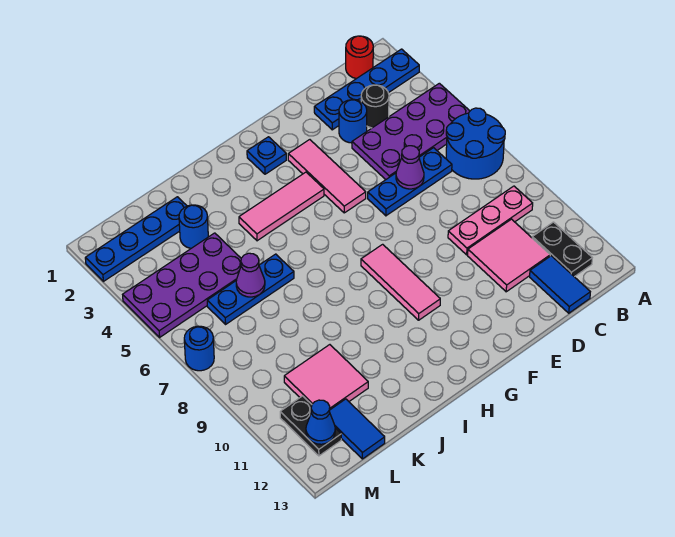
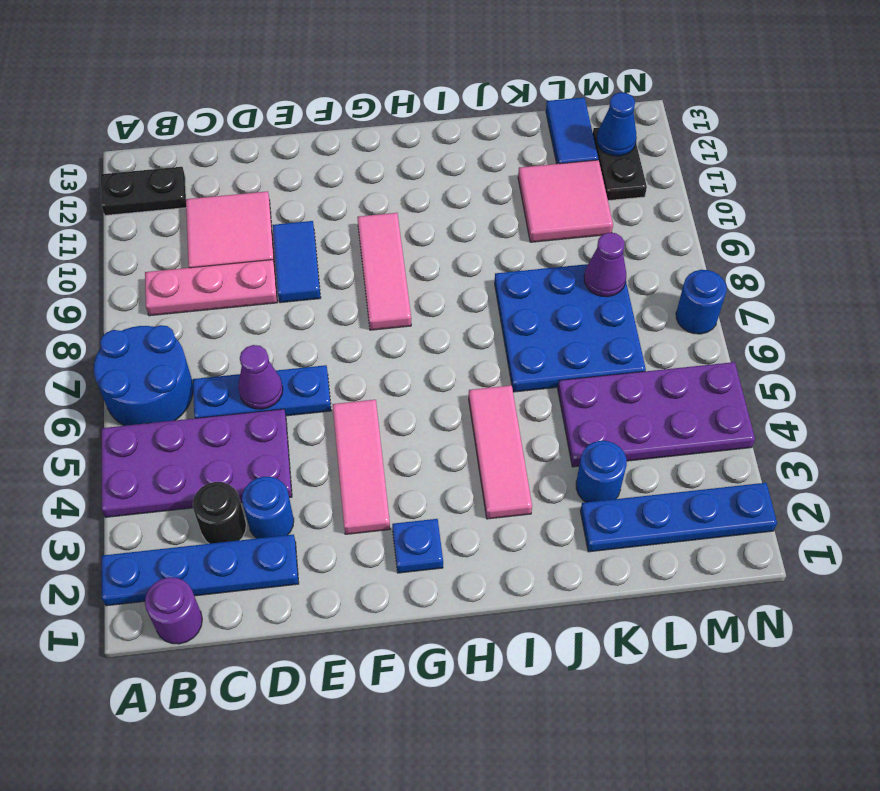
red 1x1 round brick [346,36,373,79] -> purple 1x1 round brick [145,577,202,644]
black 1x2 plate [532,222,592,277] -> black 1x2 plate turned to [101,167,186,215]
blue 1x2 tile [530,256,590,313] -> blue 1x2 tile moved to [273,221,321,303]
pink 1x3 tile [239,172,324,241] -> pink 1x3 tile turned to [469,385,532,519]
blue 1x3 plate [207,254,294,324] -> blue 3x3 plate [495,264,646,392]
purple 1x1 cone [236,253,265,297] -> purple 1x1 cone moved to [584,233,626,297]

